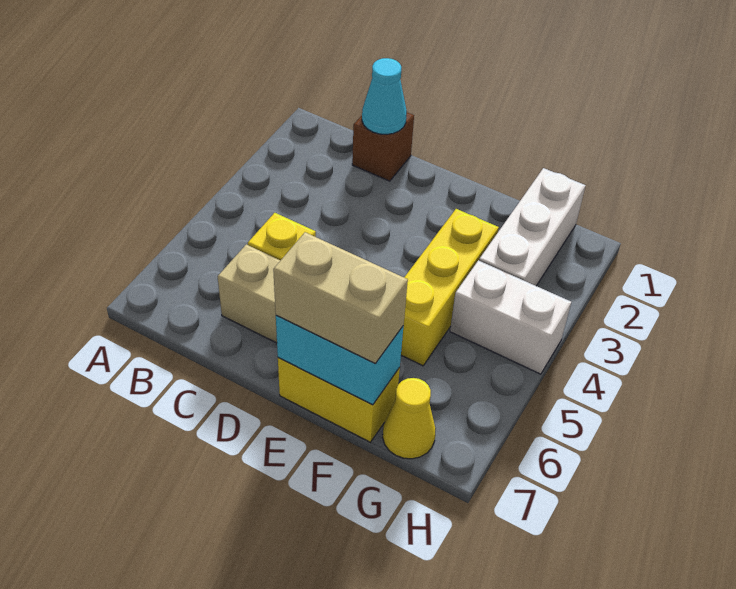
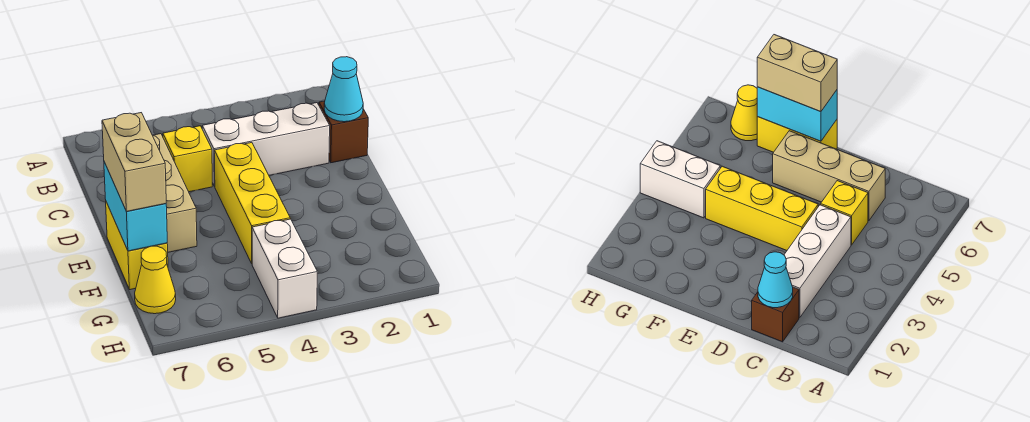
yellow 1x3 brick [401,209,499,366] -> yellow 1x3 brick turned to [214,143,290,263]
white 1x3 brick [479,168,586,286] -> white 1x3 brick moved to [202,103,330,187]

